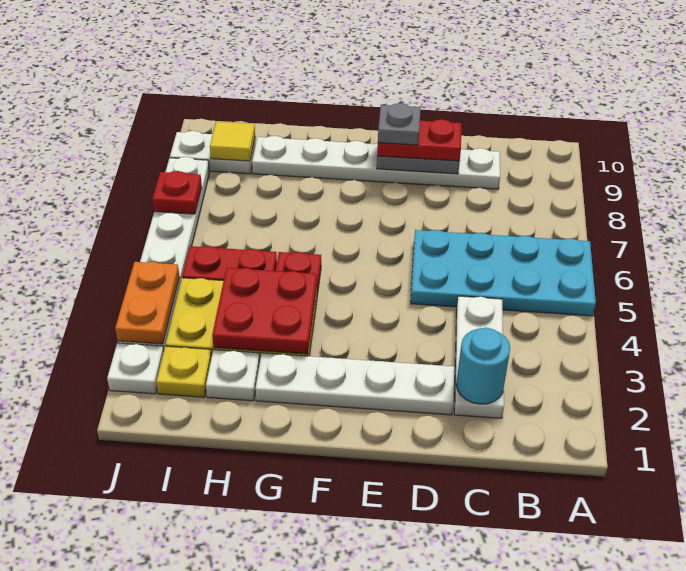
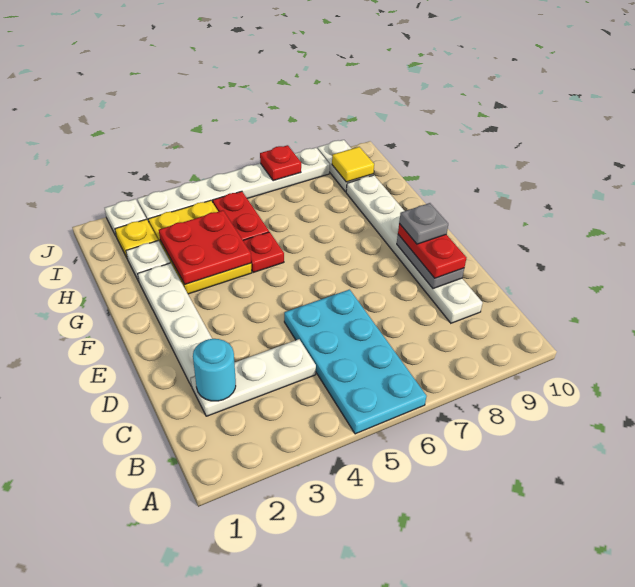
orange 1x2 plate [115,262,180,344] -> none

